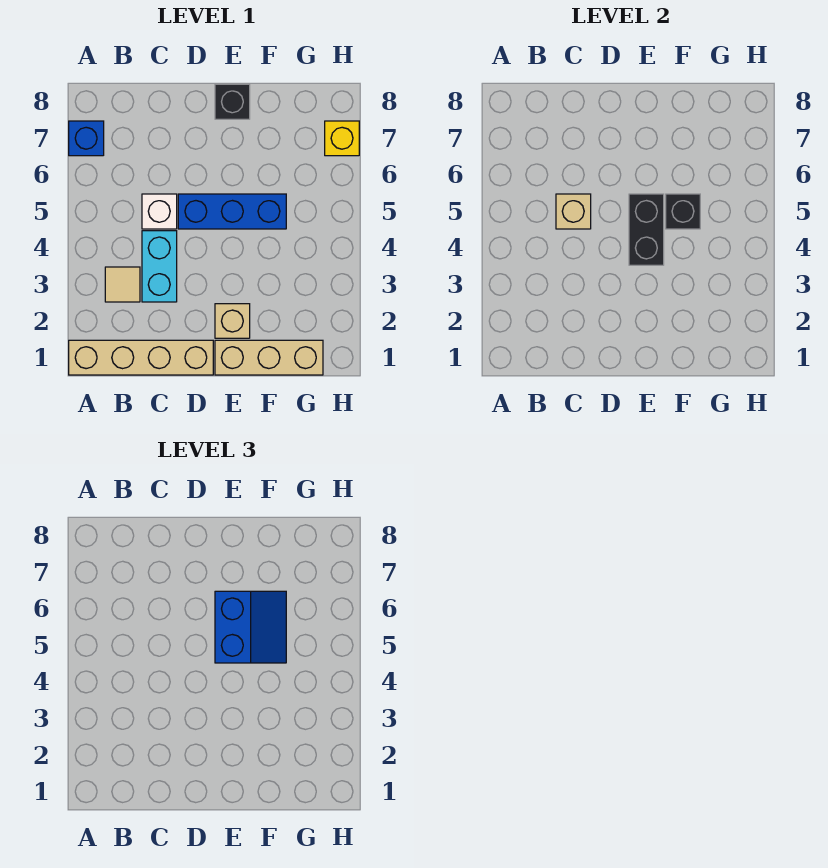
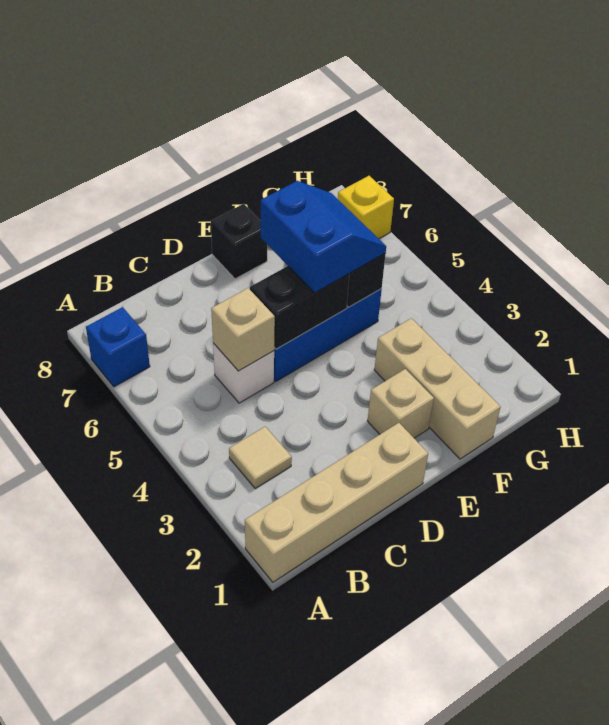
cyan 1x2 brick [142,231,177,302] -> none
tan 1x3 brick [215,340,323,375] -> tan 1x3 brick turned to [374,318,501,459]
black 1x2 brick [629,194,664,265] -> black 1x2 brick turned to [250,266,350,349]

